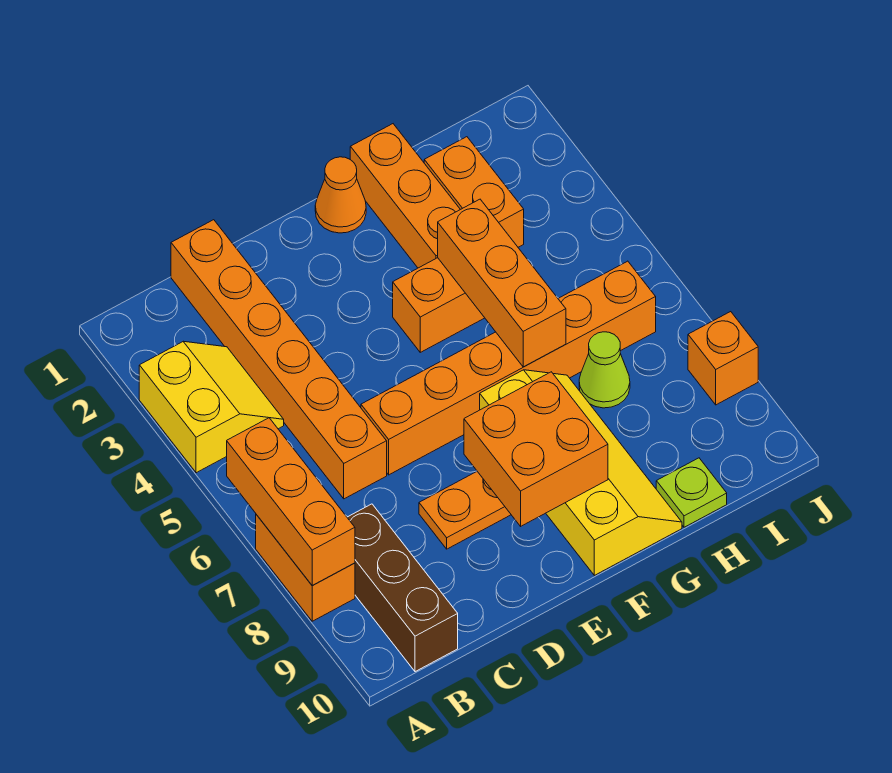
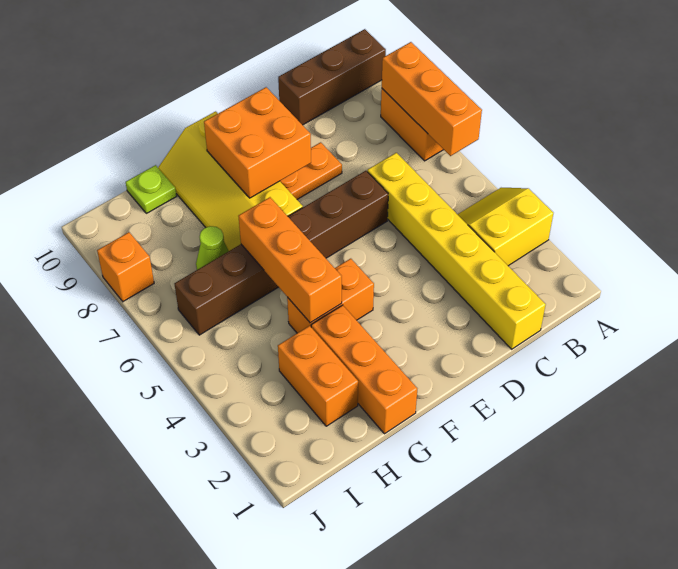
yellow 2x2 slope [139,341,284,473] -> yellow 2x2 slope turned to [457,188,553,266]
brown 1x3 brick [347,504,458,672] -> brown 1x3 brick turned to [278,29,386,125]
orange 1x6 brick [171,220,387,499] -> yellow 1x6 brick [367,153,546,349]
orange 1x6 brick [361,261,656,475] -> brown 1x6 brick [174,171,388,335]
orange 1x1 cone [315,157,366,233] -> none

